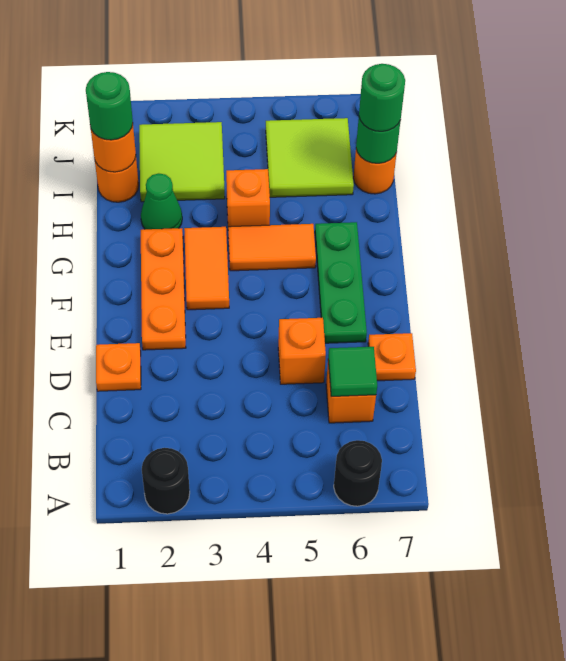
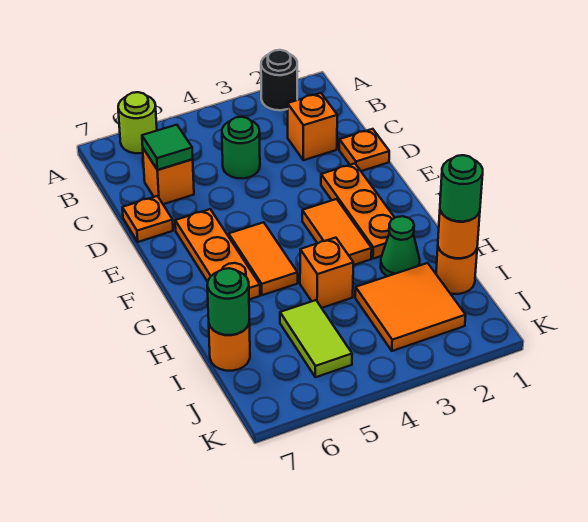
black 1x1 round brick [334,440,382,506] -> lime 1x1 round brick [118,92,157,153]
orange 1x1 brick [278,318,326,384] -> orange 1x1 brick moved to [288,93,337,160]
green 1x3 plate [315,222,367,343] -> orange 1x3 plate [175,209,260,300]
orange 1x2 tile [228,224,316,271] -> orange 1x2 tile turned to [229,222,298,295]
lime 2x2 tile [139,122,225,202] -> orange 2x2 tile [355,263,466,351]
lime 2x2 tile [266,118,354,197] -> lime 1x2 tile [280,300,352,377]
green 1x1 round brick [359,64,405,131] -> green 1x1 round brick moved to [222,117,260,179]

